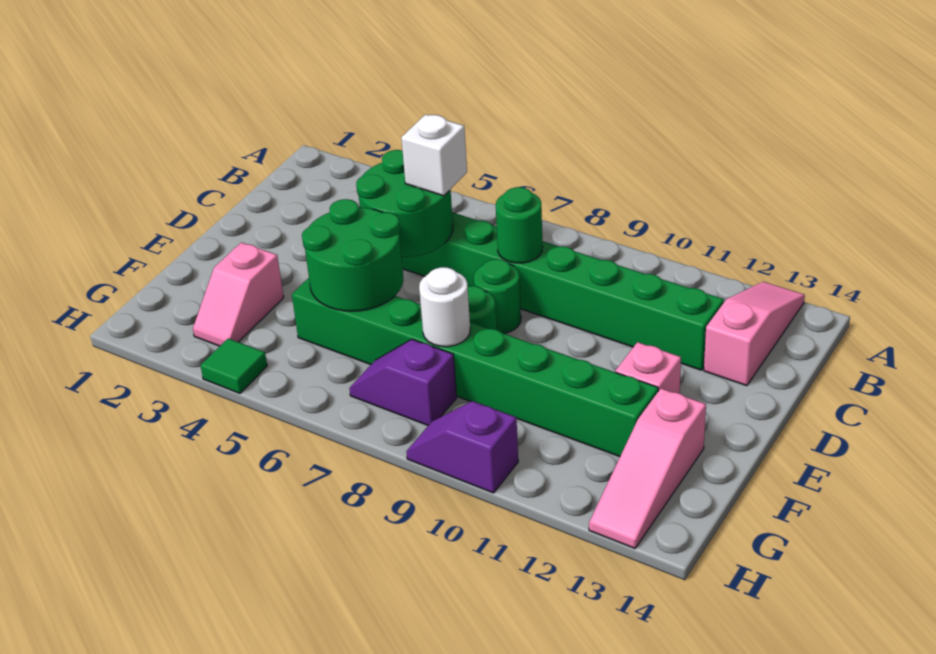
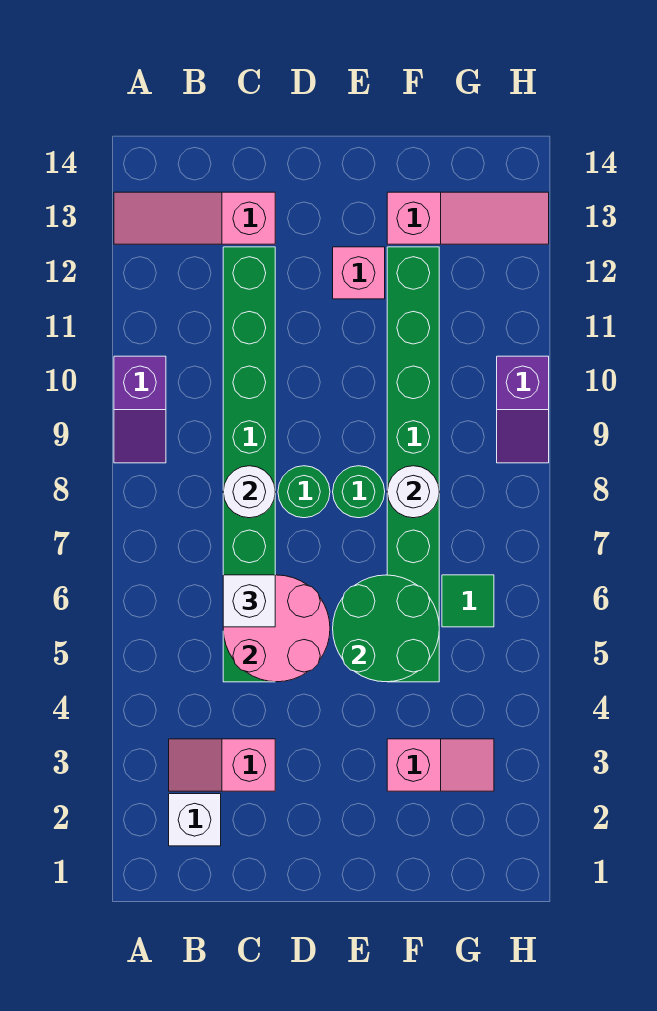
none -> white 1x1 brick [169,794,221,846]
none -> pink 1x2 slope [169,739,275,791]
green 2x2 round brick [356,150,453,257] -> pink 2x2 round brick [223,575,330,682]
green 1x1 round brick [496,187,543,263] -> white 1x1 round brick [223,466,275,518]
purple 1x2 slope [349,339,457,425] -> purple 1x2 slope moved to [114,356,166,463]
green 1x1 tile [201,338,267,393] -> green 1x1 tile moved to [442,575,494,627]

